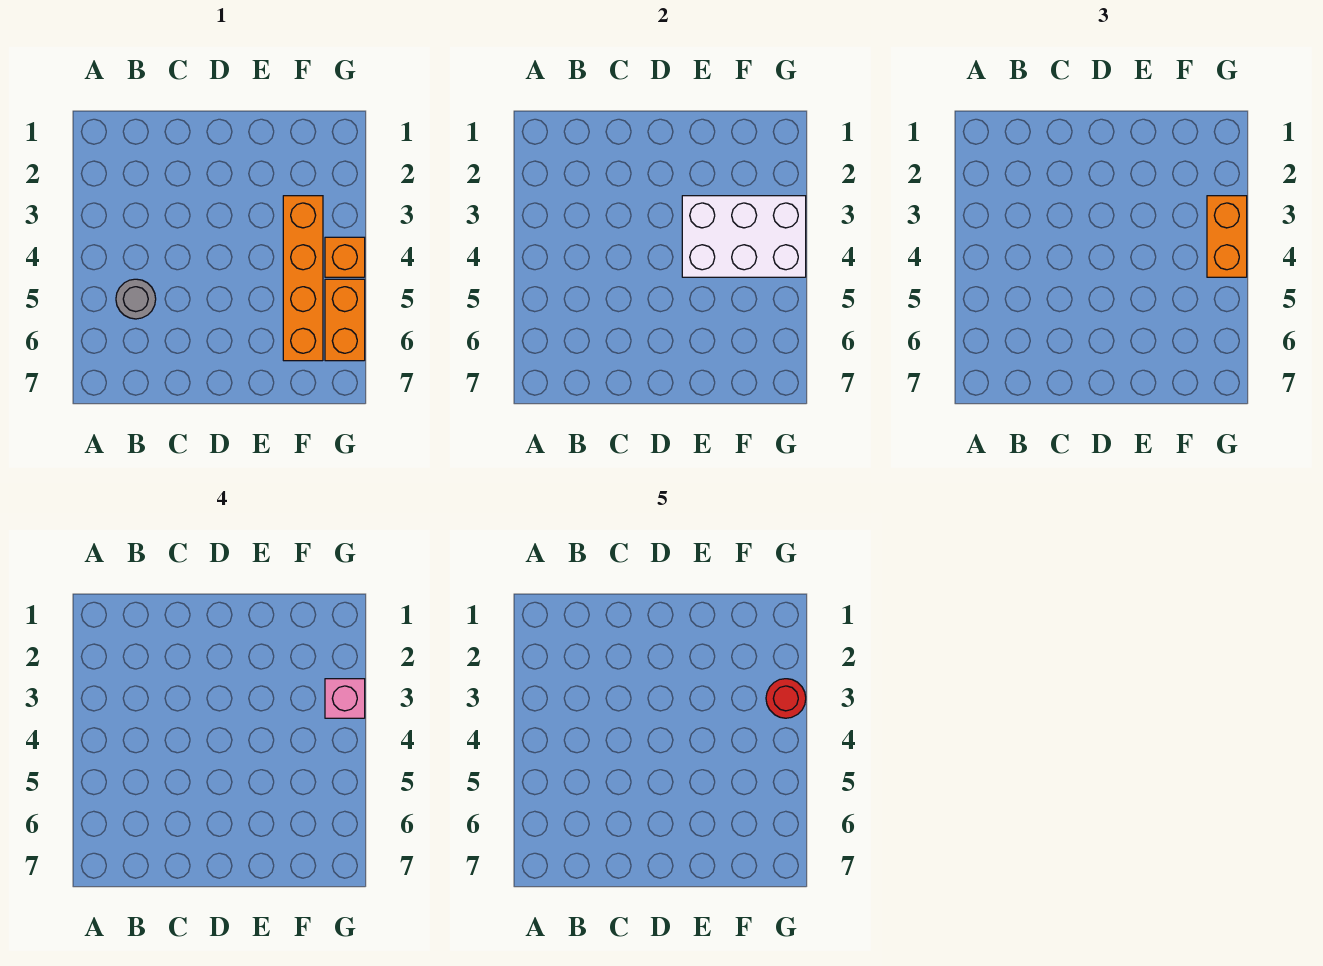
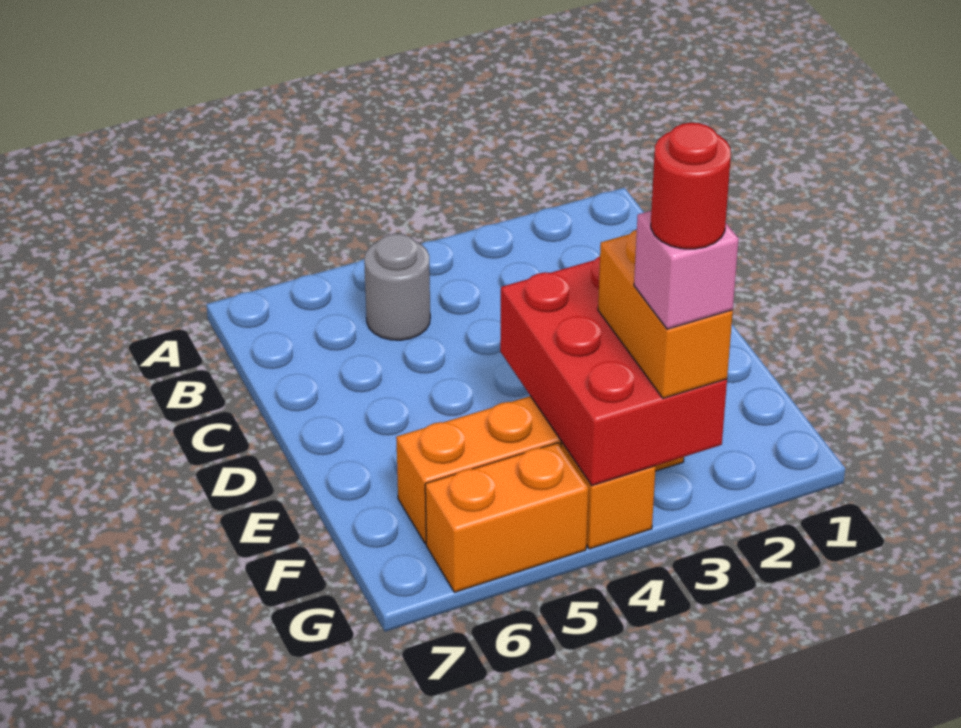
white 2x3 brick [682,196,806,277] -> red 2x3 brick [500,257,727,486]
orange 1x2 brick [1207,196,1247,277] -> orange 1x2 brick turned to [598,230,733,398]

